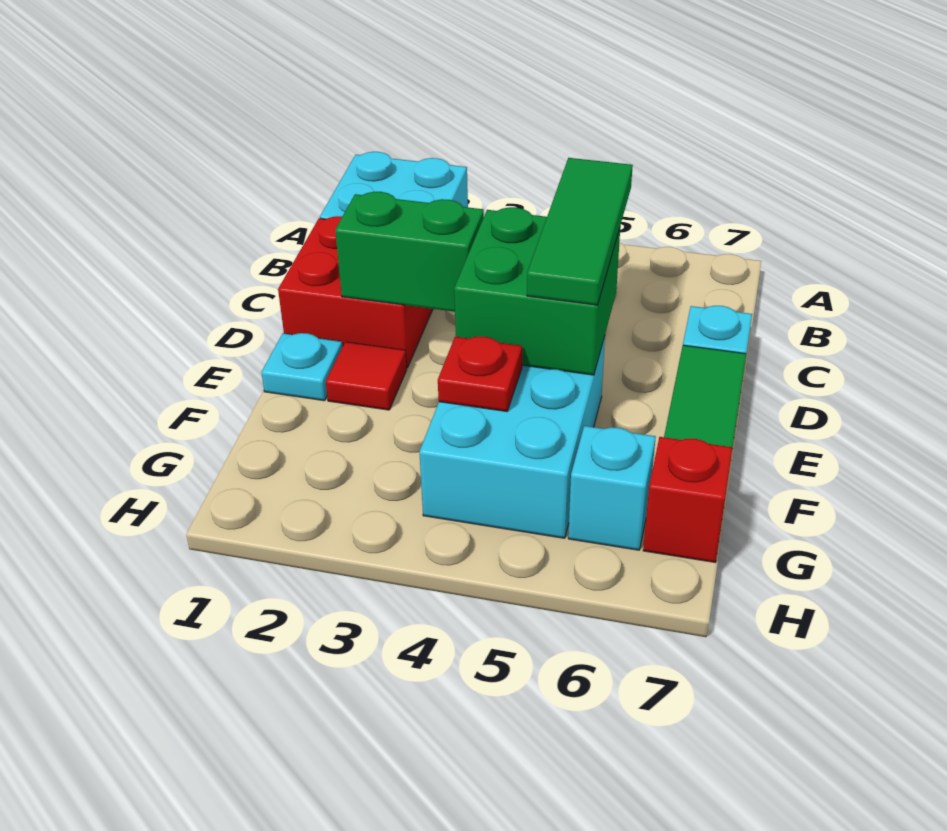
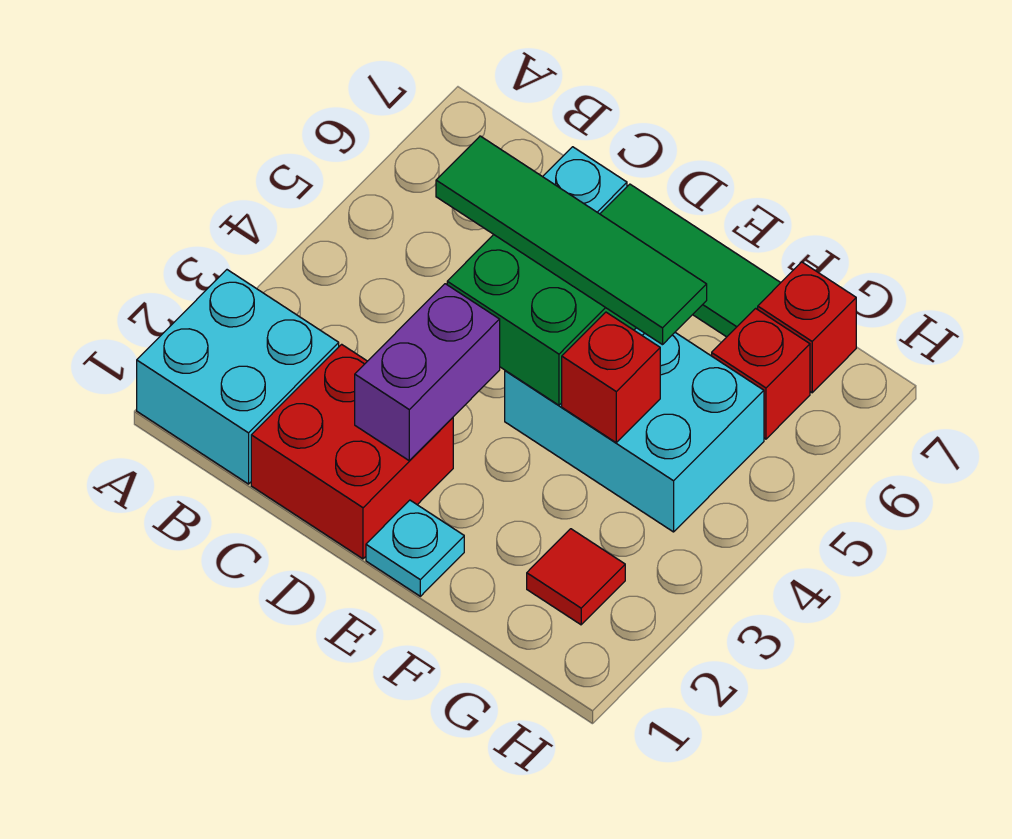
green 1x3 tile [527,158,633,305] -> green 1x4 tile [436,136,707,345]
green 1x2 brick [335,192,484,312] -> purple 1x2 brick [355,284,500,461]
red 1x1 tile [326,342,407,410] -> red 1x1 tile moved to [527,529,625,625]
red 1x1 plate [438,337,522,412] -> red 1x1 brick [562,312,660,443]
cyan 1x1 brick [568,426,656,550] -> red 1x1 brick [712,308,810,439]

